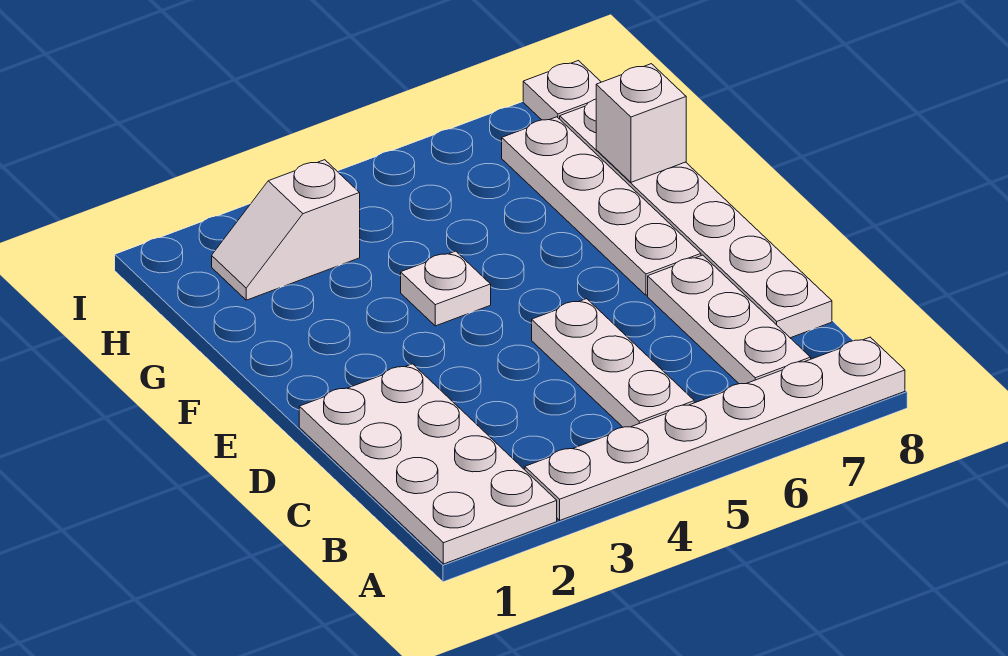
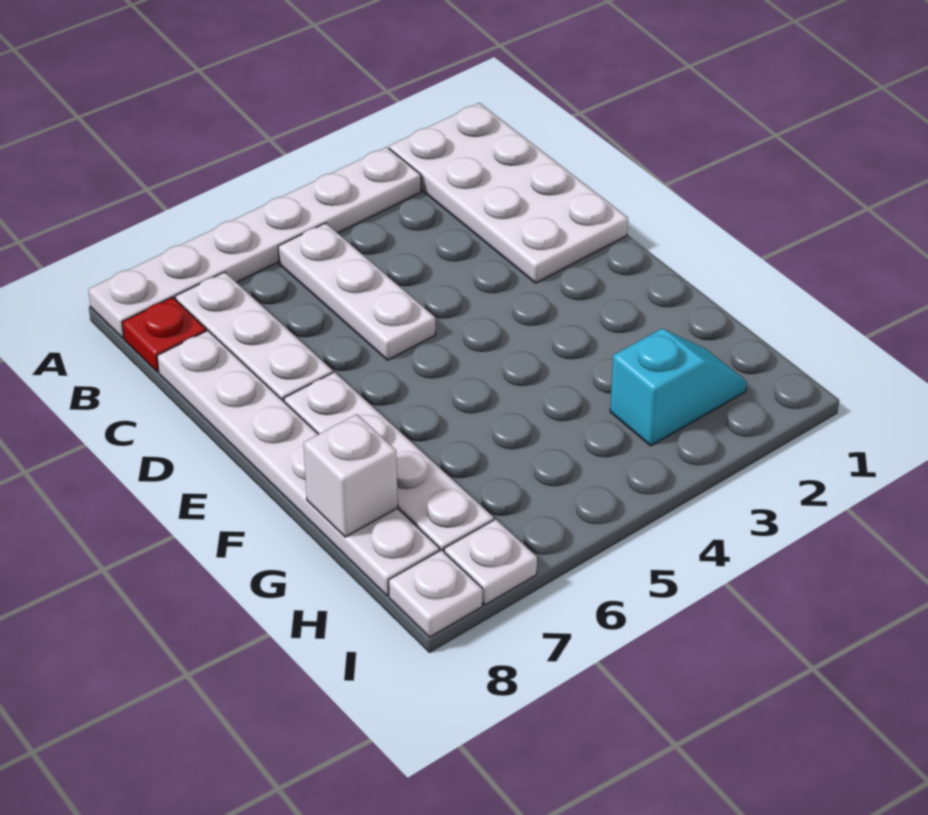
none -> red 1x1 plate [122,297,206,372]
white 1x1 plate [401,251,491,326] -> white 1x1 plate moved to [444,519,537,605]
white 1x2 slope [212,160,360,300] -> cyan 1x2 slope [610,329,747,446]

